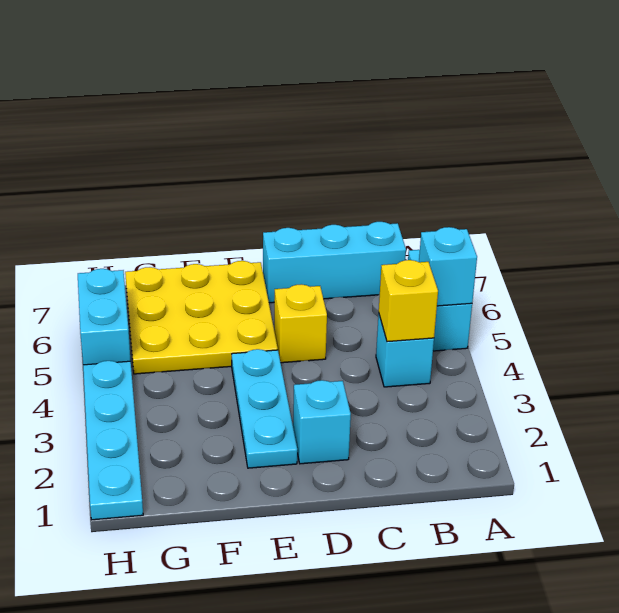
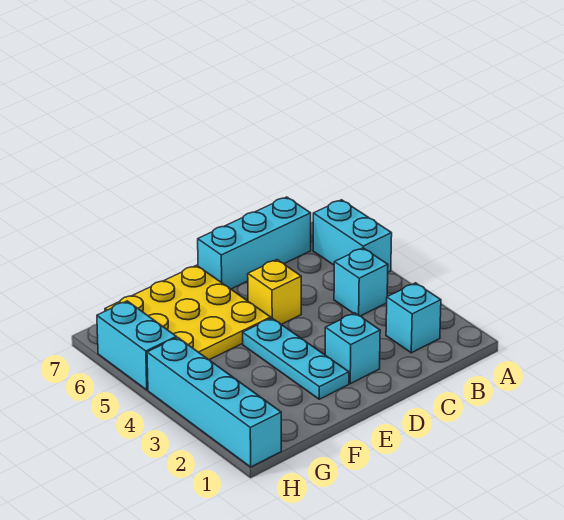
cyan 1x1 brick [419,227,477,306] -> cyan 1x1 brick moved to [386,283,441,353]
yellow 1x1 brick [379,260,438,342] -> none
cyan 1x4 plate [83,361,143,520] -> cyan 1x4 brick [147,337,281,467]

